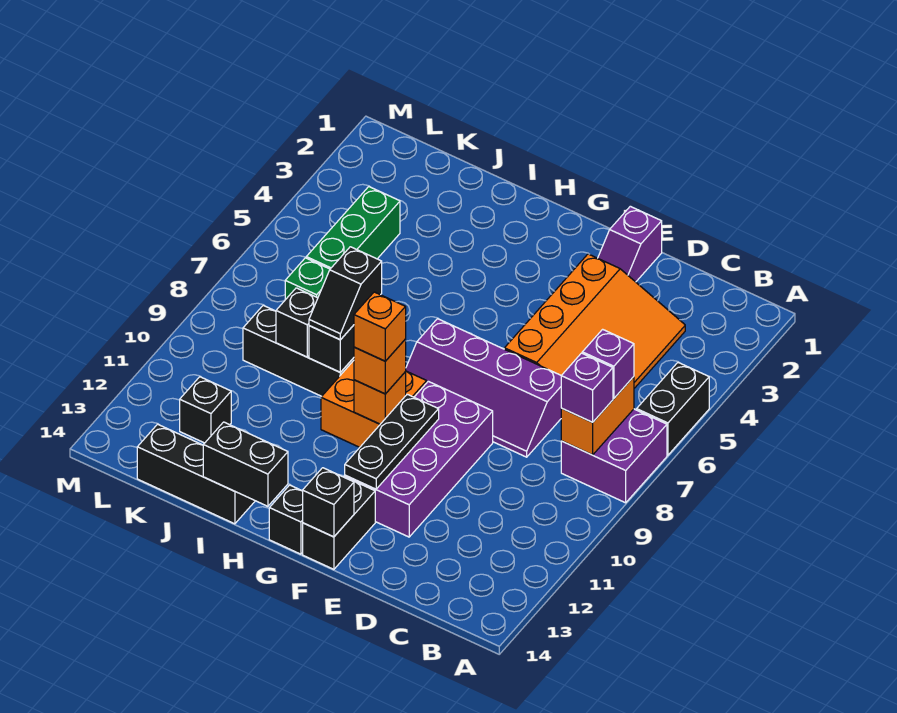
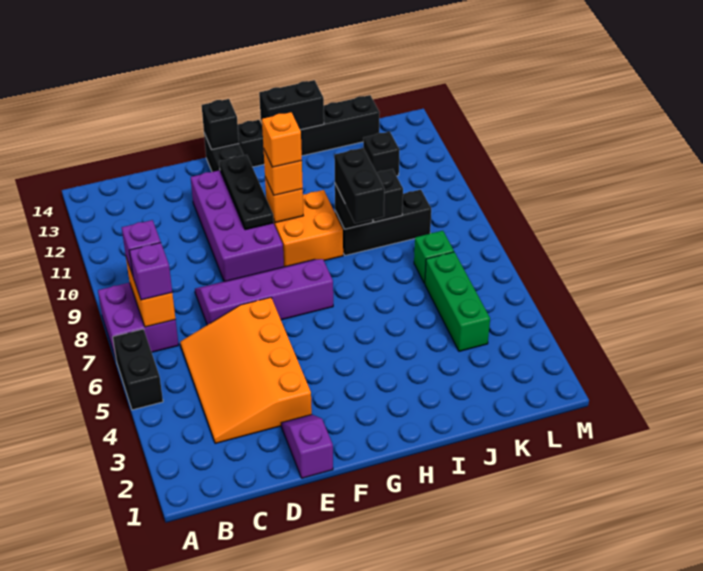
black 1x2 slope [309,247,382,340] -> black 1x2 brick [334,148,384,223]

